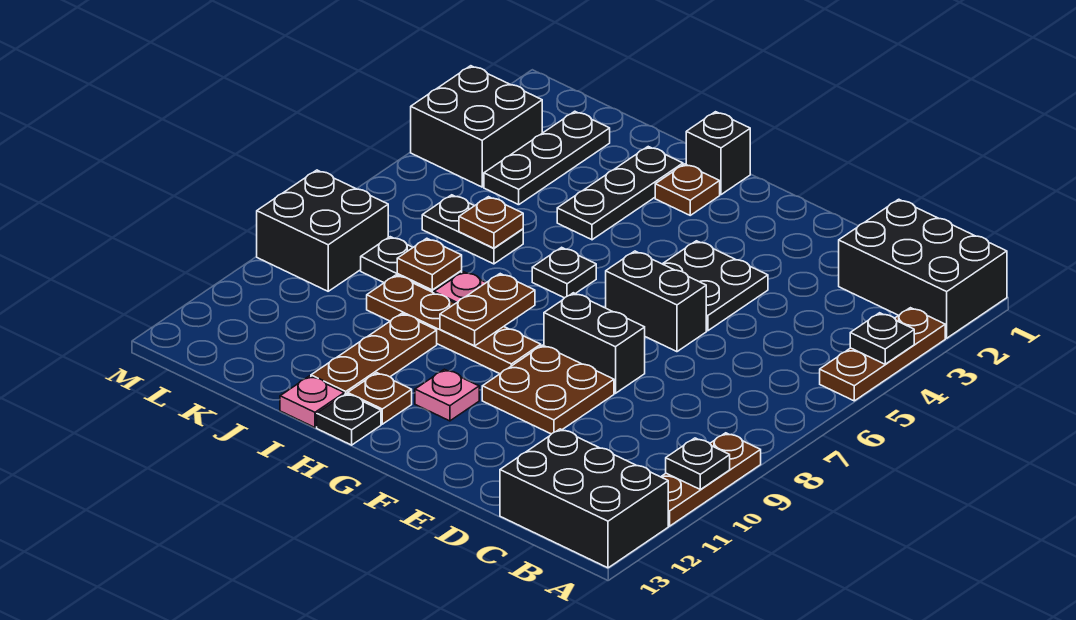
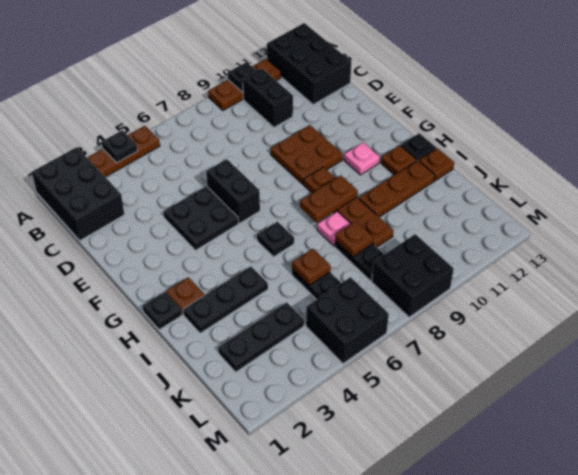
black 1x2 brick [544,293,645,393] -> black 1x2 brick moved to [243,68,293,127]
black 1x1 brick [686,112,750,195] -> black 1x1 plate [142,292,182,330]
pink 1x1 plate [280,376,344,428] -> brown 1x1 plate [419,148,454,181]
black 2x2 brick [411,66,542,187] -> black 2x2 brick moved to [306,277,389,364]

